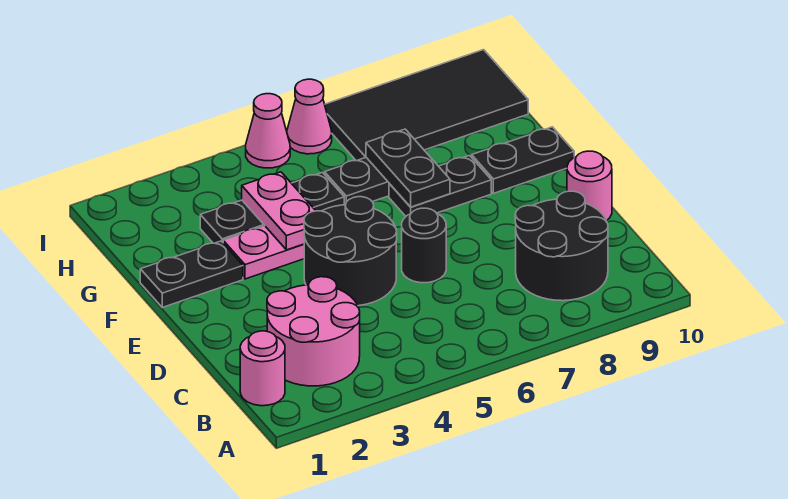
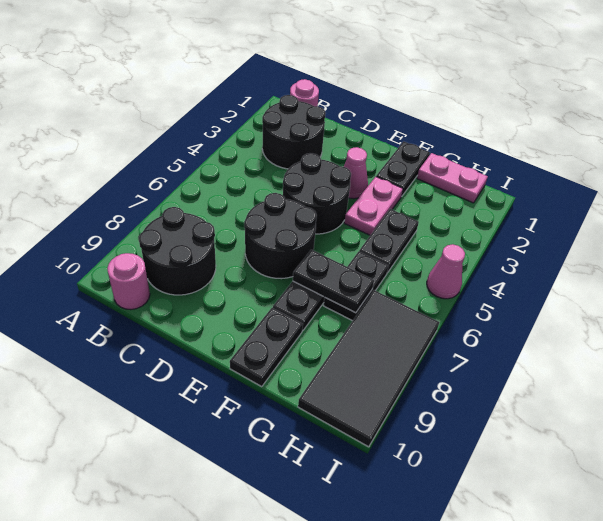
pink 2x2 round brick [267,277,360,386] -> black 2x2 round brick [262,95,326,169]
black 1x1 round brick [402,208,446,283] -> black 2x2 round brick [244,193,317,279]
pink 1x1 round brick [567,151,612,221] -> pink 1x1 round brick moved to [107,253,150,309]
pink 1x2 plate [242,172,316,250] -> pink 1x2 plate moved to [417,153,488,203]
black 1x3 plate [200,172,344,243] -> black 1x2 plate [359,209,419,273]
pink 1x1 cone [287,79,332,154] -> pink 1x1 cone moved to [344,147,368,199]

